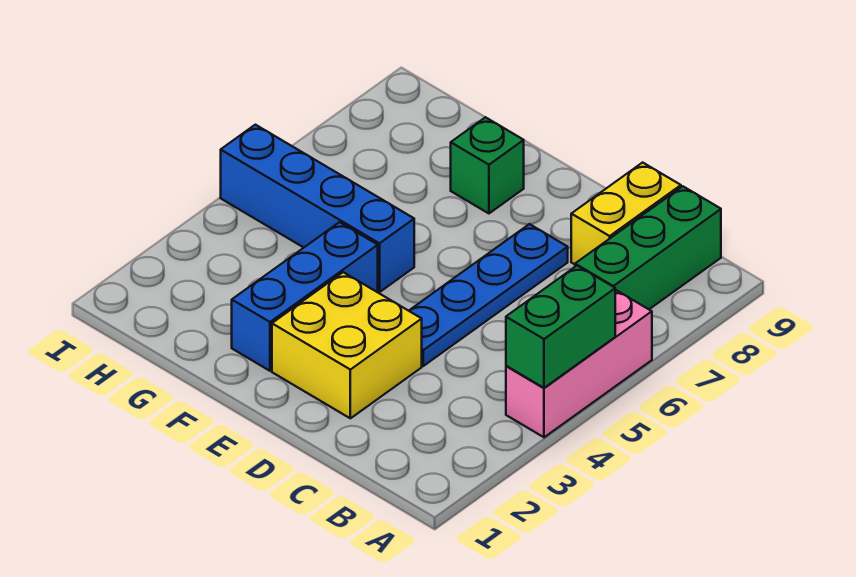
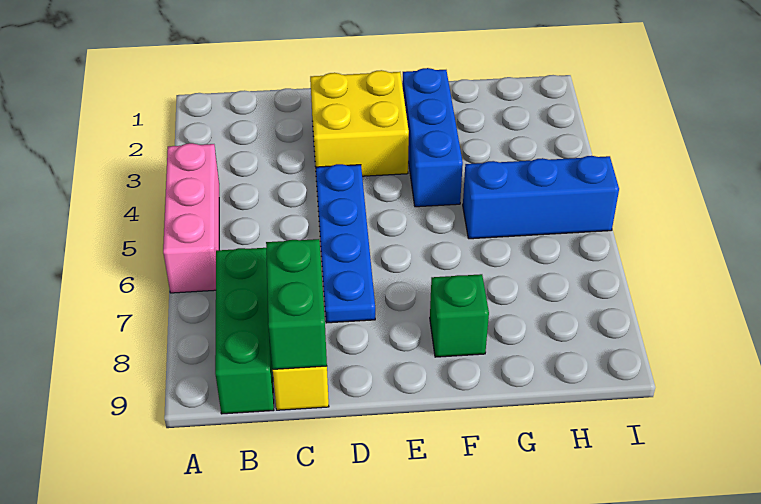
green 1x2 brick [506,266,615,388] -> green 1x2 brick moved to [266,239,327,369]
blue 1x4 brick [221,125,414,292] -> blue 1x3 brick [463,156,619,239]

